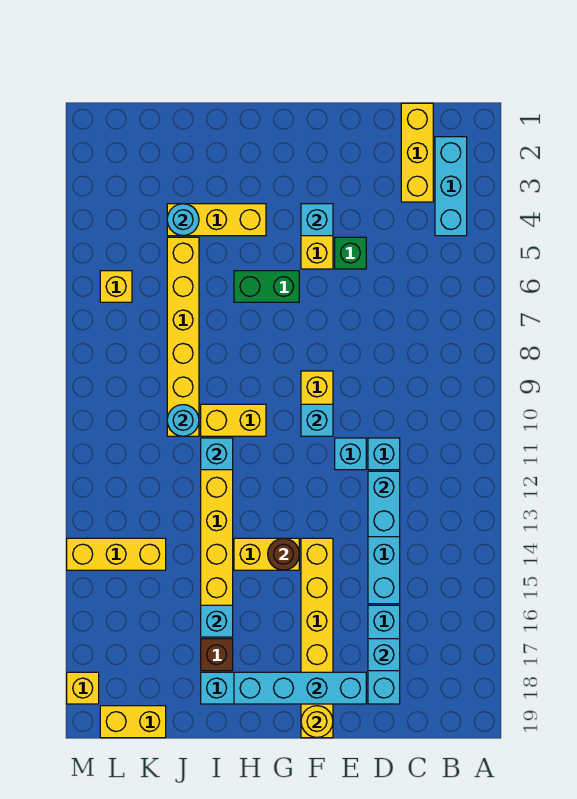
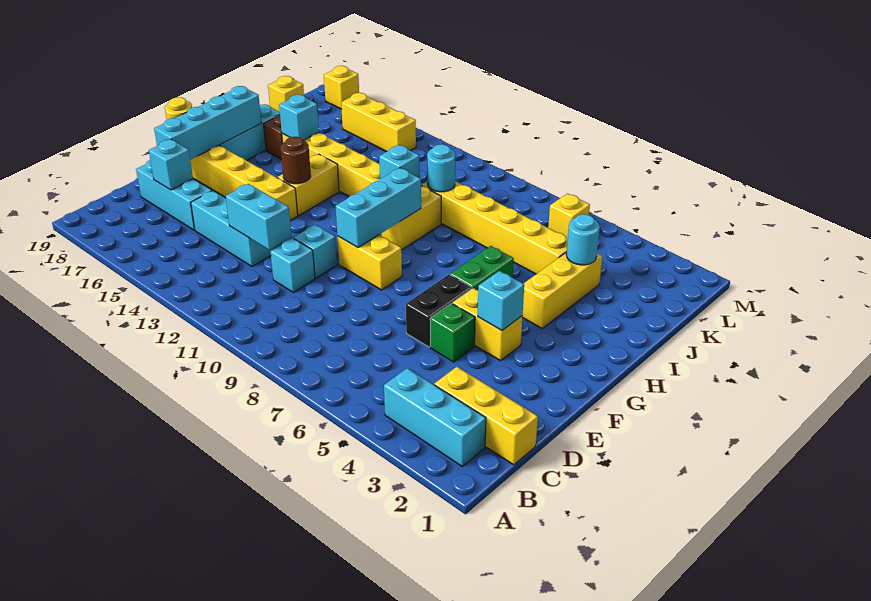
none -> black 1x2 brick [406,275,472,347]
cyan 1x1 brick [301,404,333,436] -> cyan 1x3 brick [336,168,421,248]
yellow 1x3 brick [67,538,166,570] -> yellow 1x3 brick turned to [341,93,416,152]
yellow 1x2 brick [100,706,166,738] -> yellow 1x1 brick [268,76,304,112]

